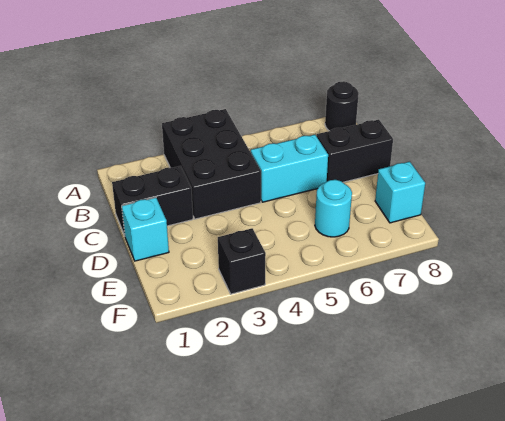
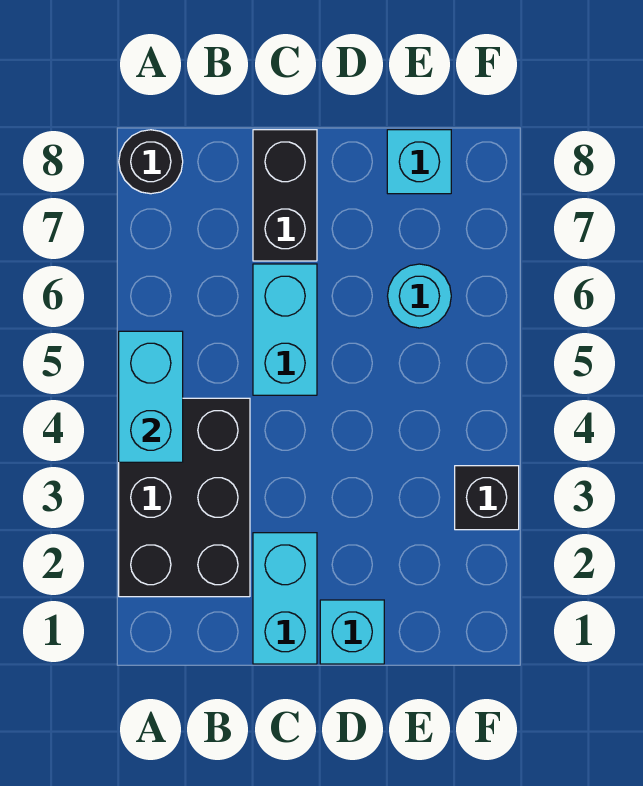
black 2x3 brick [162,109,261,219] -> black 2x3 brick turned to [119,398,250,597]
none -> cyan 1x2 brick [119,331,183,462]
black 1x2 brick [112,166,193,236] -> cyan 1x2 brick [253,533,317,664]

